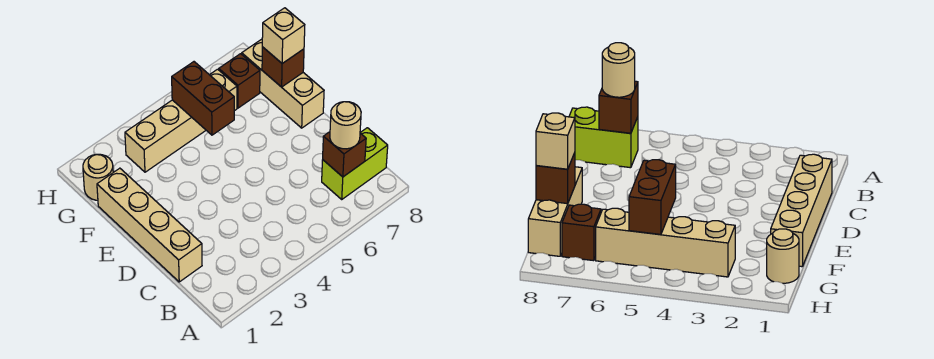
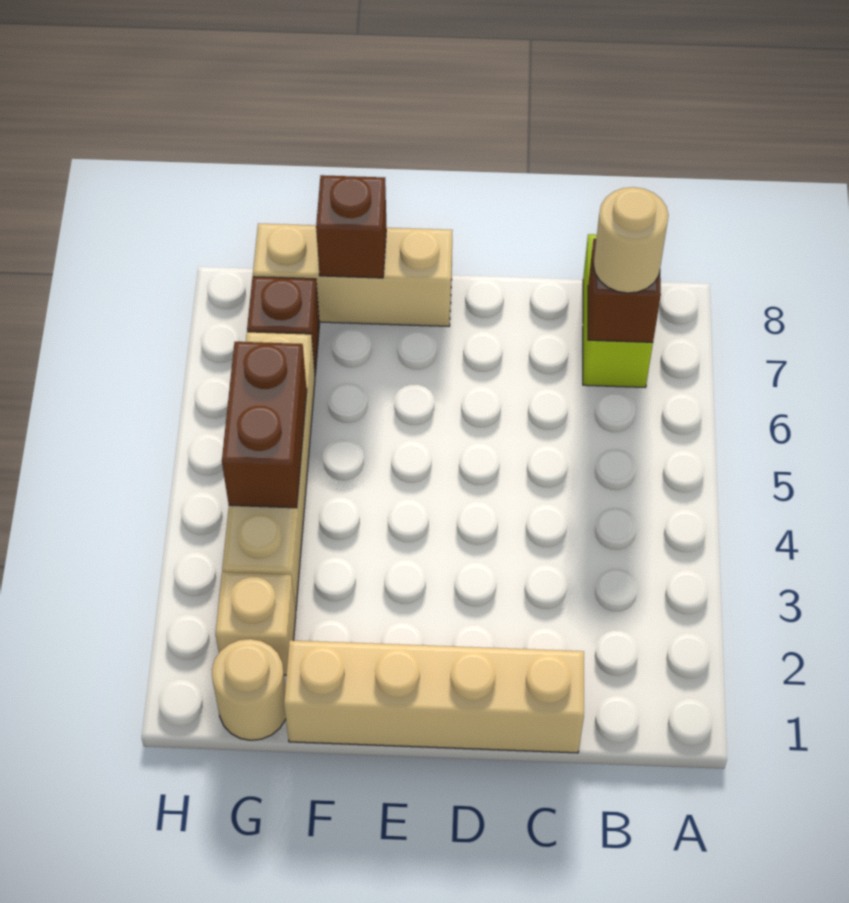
brown 1x2 brick [172,62,234,135] -> brown 1x2 brick turned to [222,342,307,508]
tan 1x1 brick [262,8,305,63] -> tan 1x1 brick moved to [216,572,296,675]

